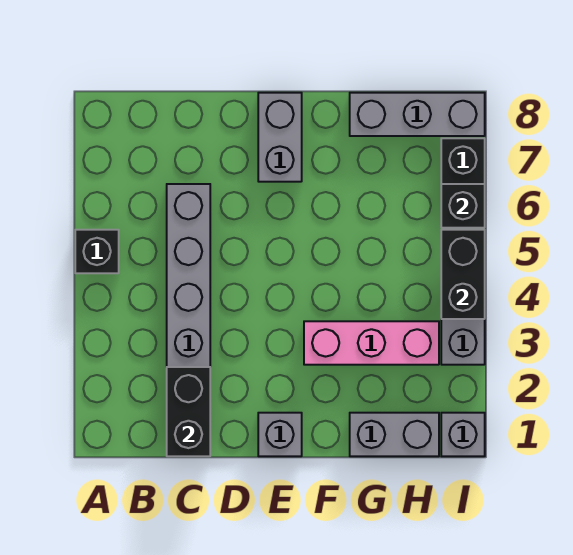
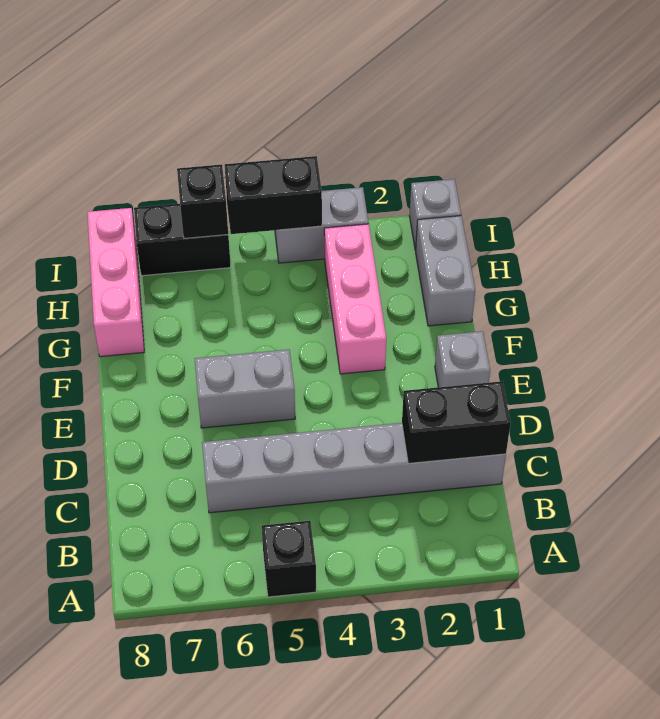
grey 1x2 brick [258,93,302,182] -> grey 1x2 brick moved to [195,349,295,428]
grey 1x3 brick [350,93,485,136] -> pink 1x3 brick [87,208,144,357]

